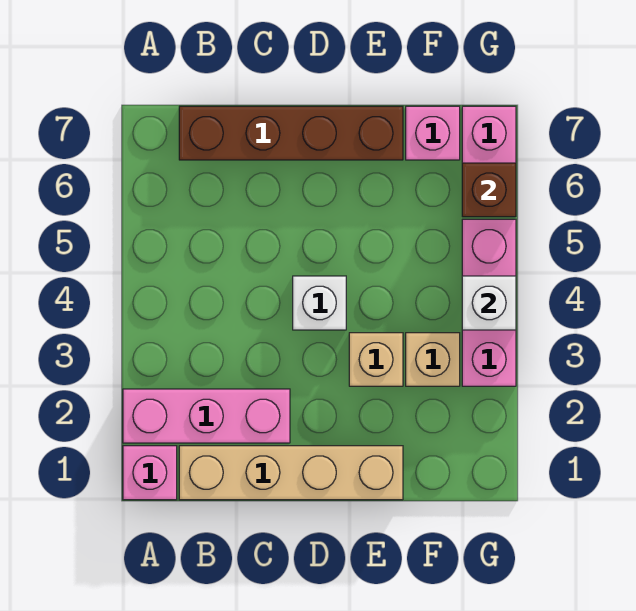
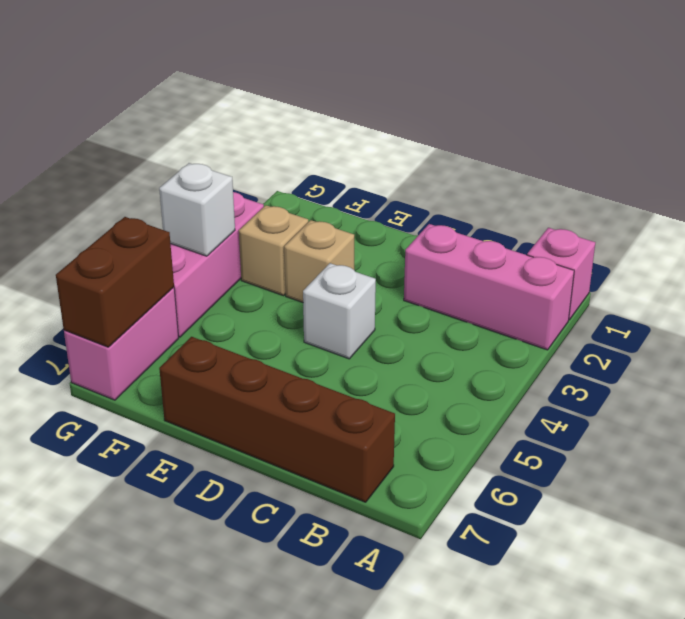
tan 1x4 brick [179,446,403,500] -> none
pink 1x1 brick [406,106,460,160] -> none
brown 1x1 brick [462,163,516,217] -> brown 1x2 brick [56,217,174,347]

